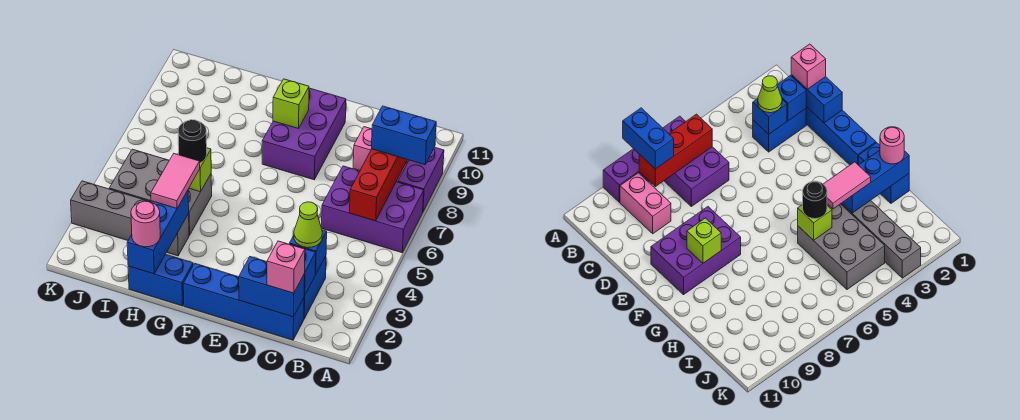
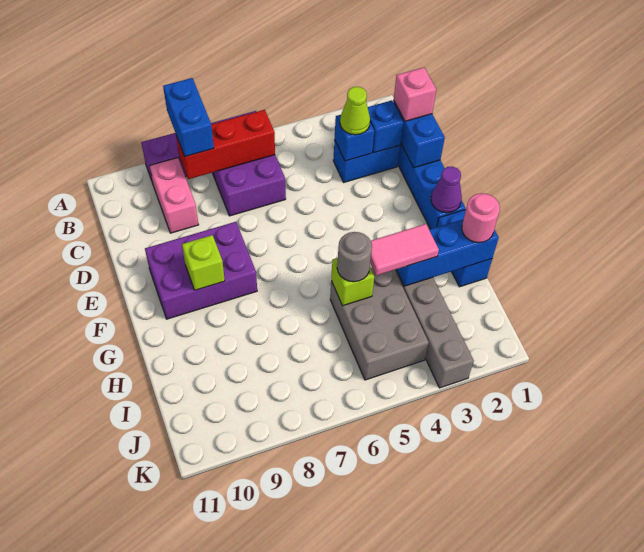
none -> purple 1x1 cone [431,166,462,213]
black 1x1 round brick [178,120,207,163] -> grey 1x1 round brick [337,232,372,282]

